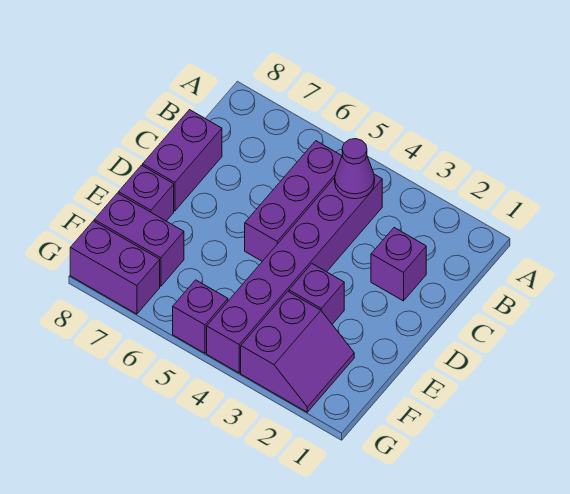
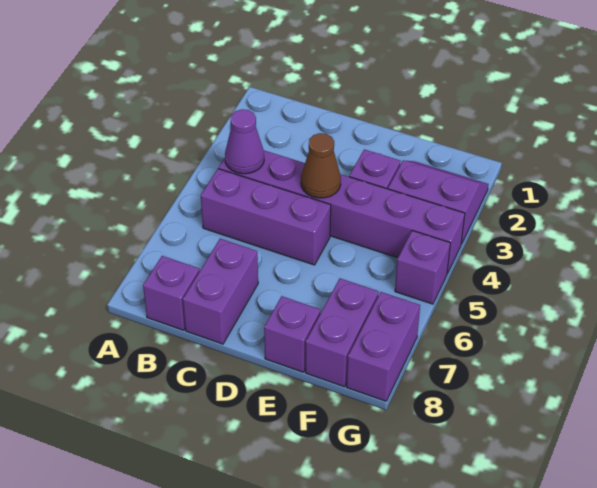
purple 1x1 brick [371,228,426,301] -> purple 1x1 brick moved to [143,256,200,330]
purple 1x2 brick [143,110,222,211] -> purple 1x2 brick turned to [183,239,258,344]
none -> brown 1x1 cone [301,133,341,198]

